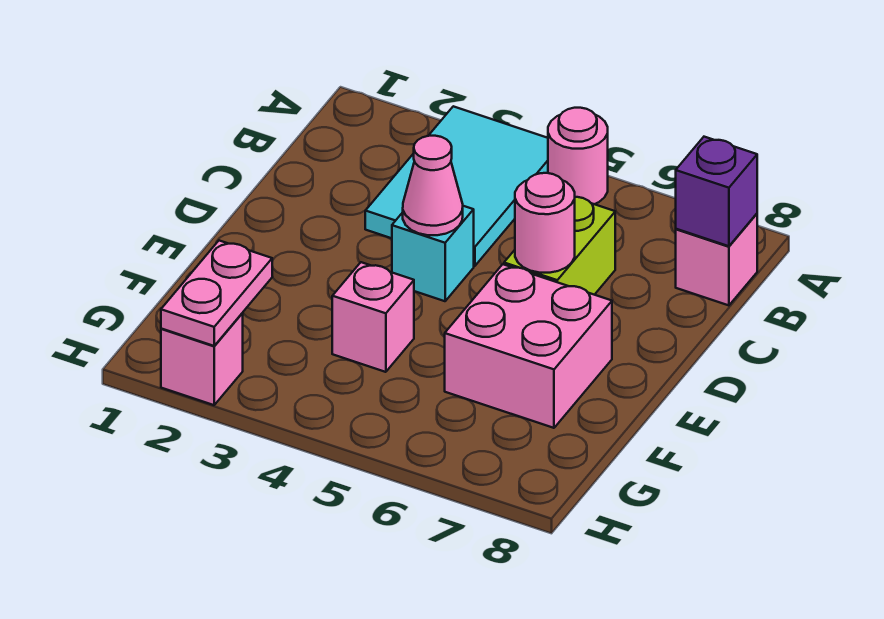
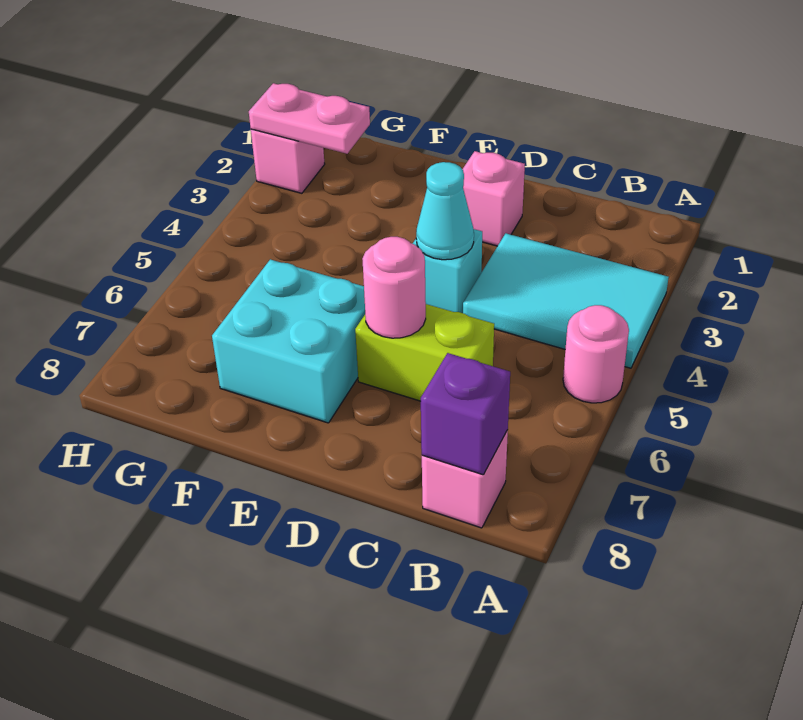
pink 1x1 cone [403,136,463,235] -> cyan 1x1 cone [416,162,474,260]
pink 2x2 brick [445,264,612,428] -> cyan 2x2 brick [212,259,365,423]
pink 1x1 brick [332,262,414,372] -> pink 1x1 brick moved to [463,151,525,246]

